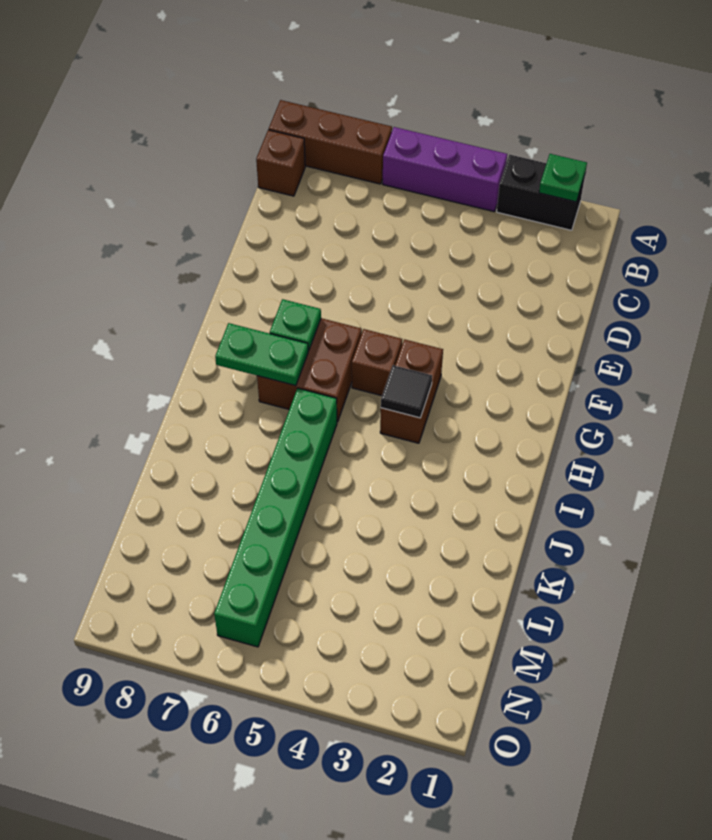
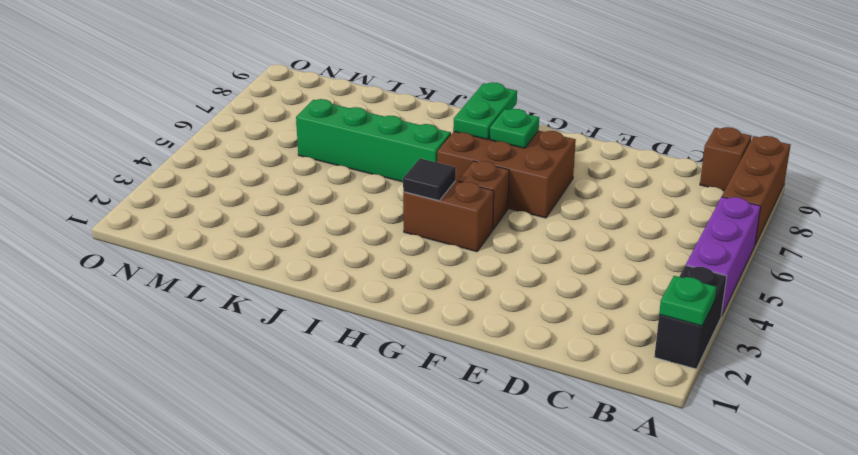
brown 2x2 brick [257,318,362,422] -> brown 2x3 brick [437,131,576,218]
green 1x6 brick [214,388,337,647] -> green 1x4 brick [296,99,451,182]

